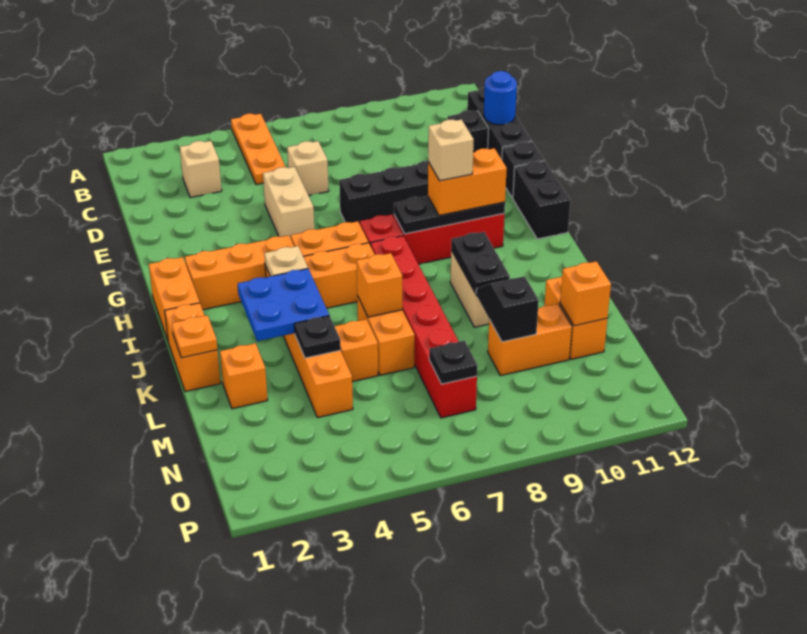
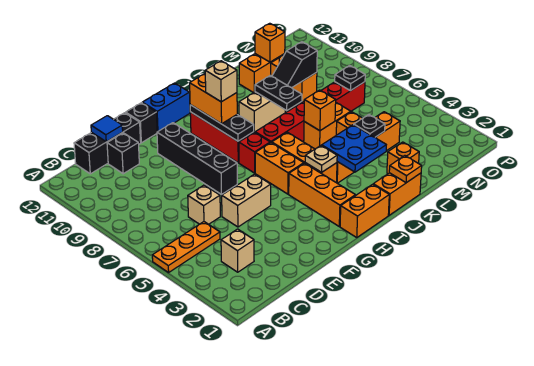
blue 1x1 round brick [484,71,517,125] -> blue 1x1 tile [91,116,123,142]
black 1x2 brick [513,161,571,239] -> blue 1x2 brick [142,83,190,132]
black 1x2 plate [451,232,510,294] -> black 1x2 plate turned to [255,75,302,110]

